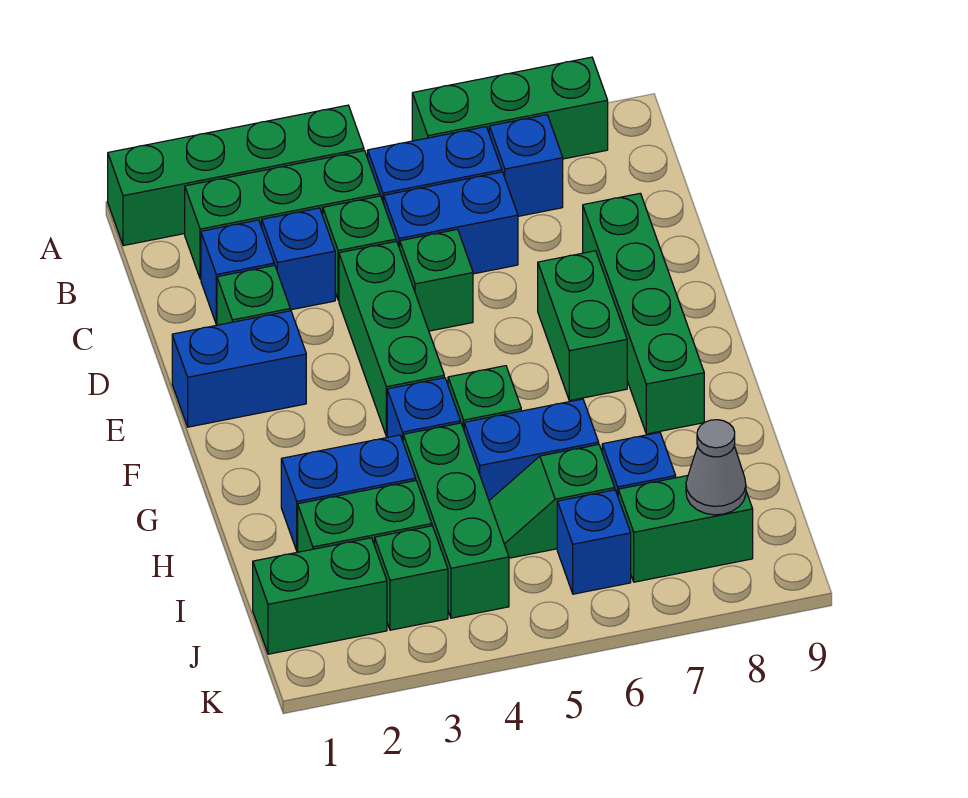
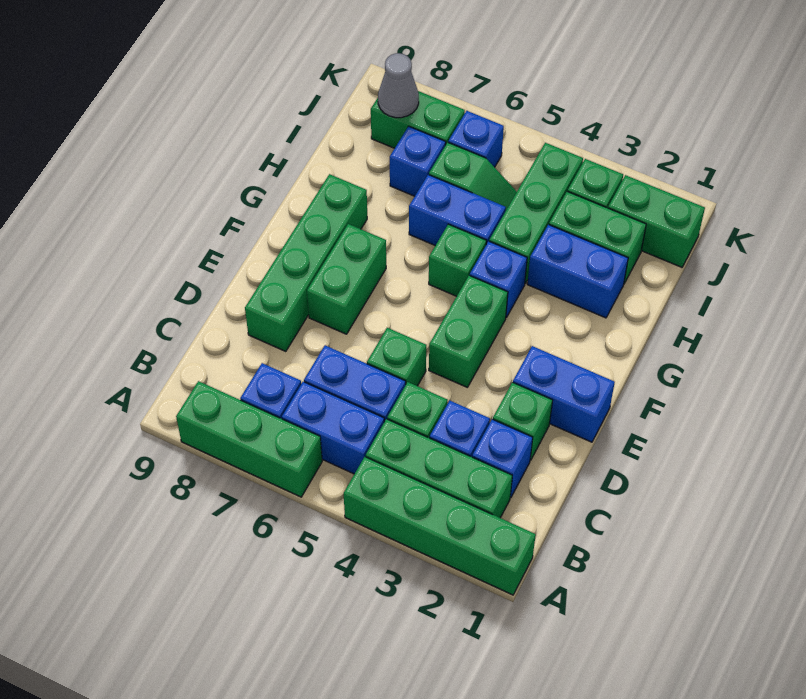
green 1x3 brick [339,241,444,436] -> green 1x2 brick [429,275,508,387]

